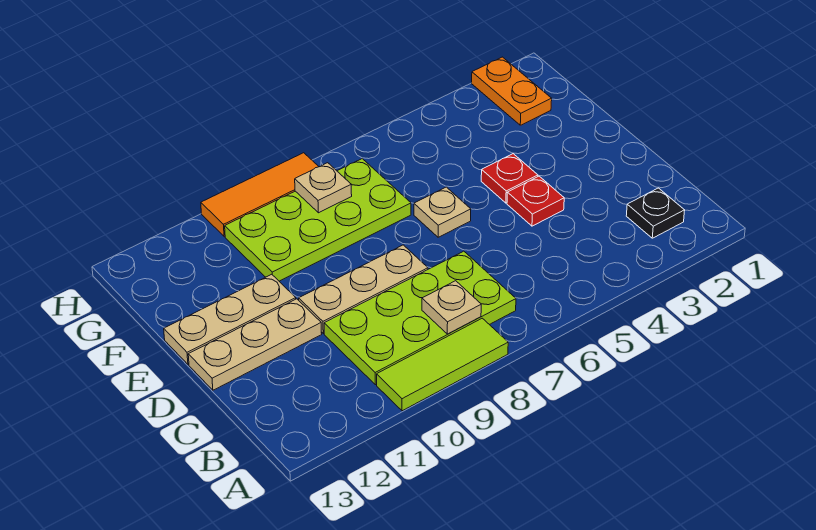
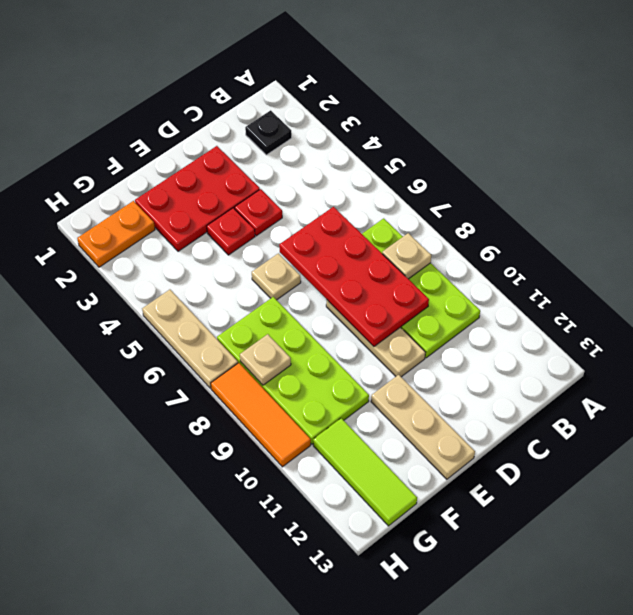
lime 1x3 tile [377,318,508,411] -> lime 1x3 tile moved to [313,418,417,526]
none -> red 2x4 plate [279,207,429,346]
none -> red 2x3 plate [135,146,260,251]
tan 1x3 plate [188,299,322,390] -> tan 1x3 plate moved to [142,290,238,388]

